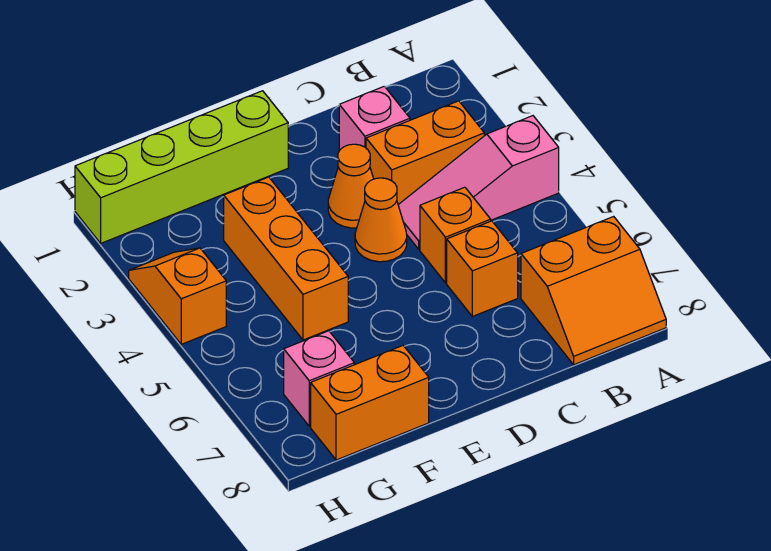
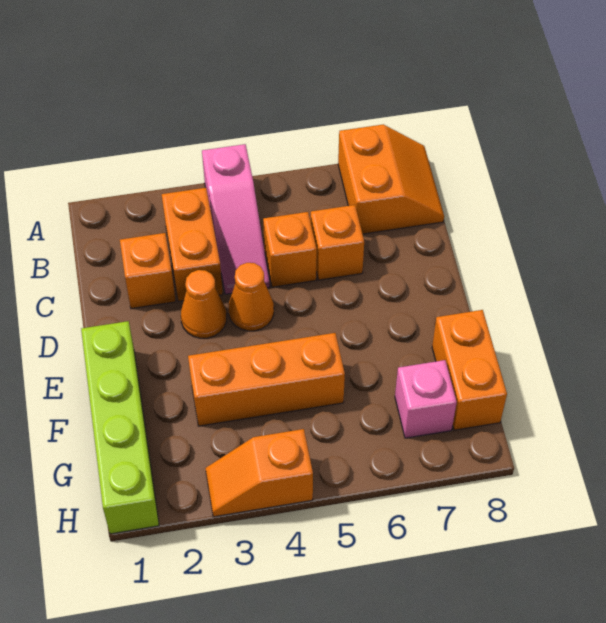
pink 1x1 brick [339,86,410,150] -> orange 1x1 brick [120,233,176,309]

